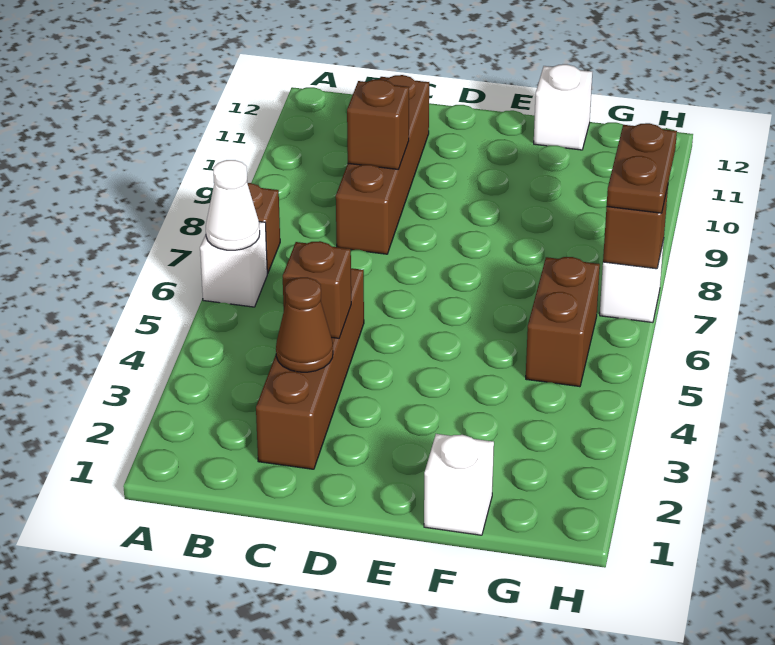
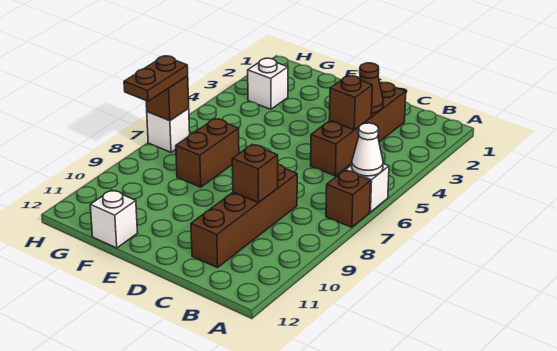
white 1x1 brick [424,434,494,535] -> white 1x1 brick moved to [248,58,288,109]
brown 1x2 brick [526,257,600,387] -> brown 1x2 brick moved to [176,119,239,187]

